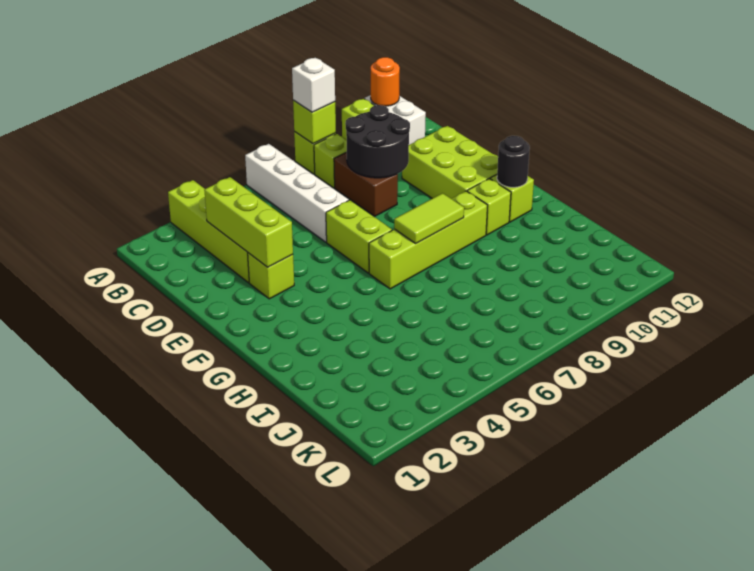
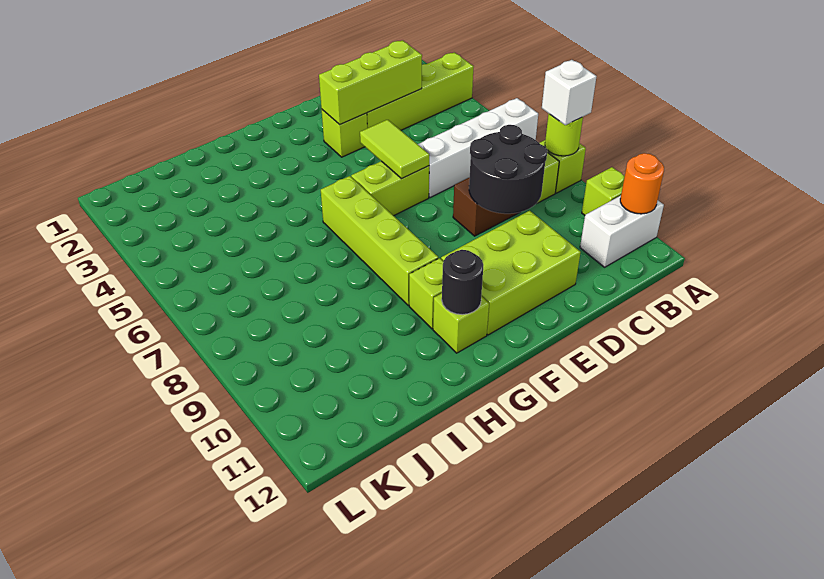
lime 1x1 brick [293,100,336,144] -> lime 1x1 round brick [545,113,583,156]
lime 1x2 tile [394,193,464,243] -> lime 1x2 tile moved to [360,120,429,179]

